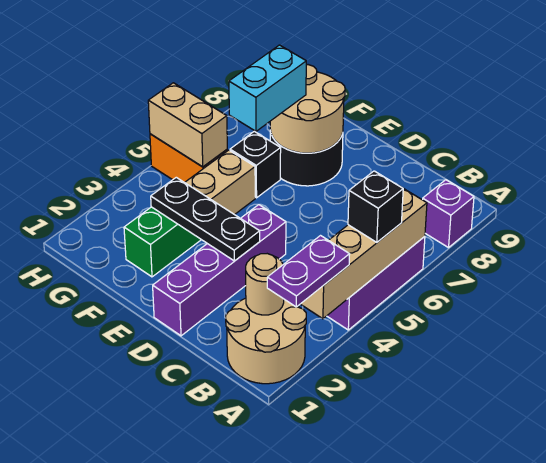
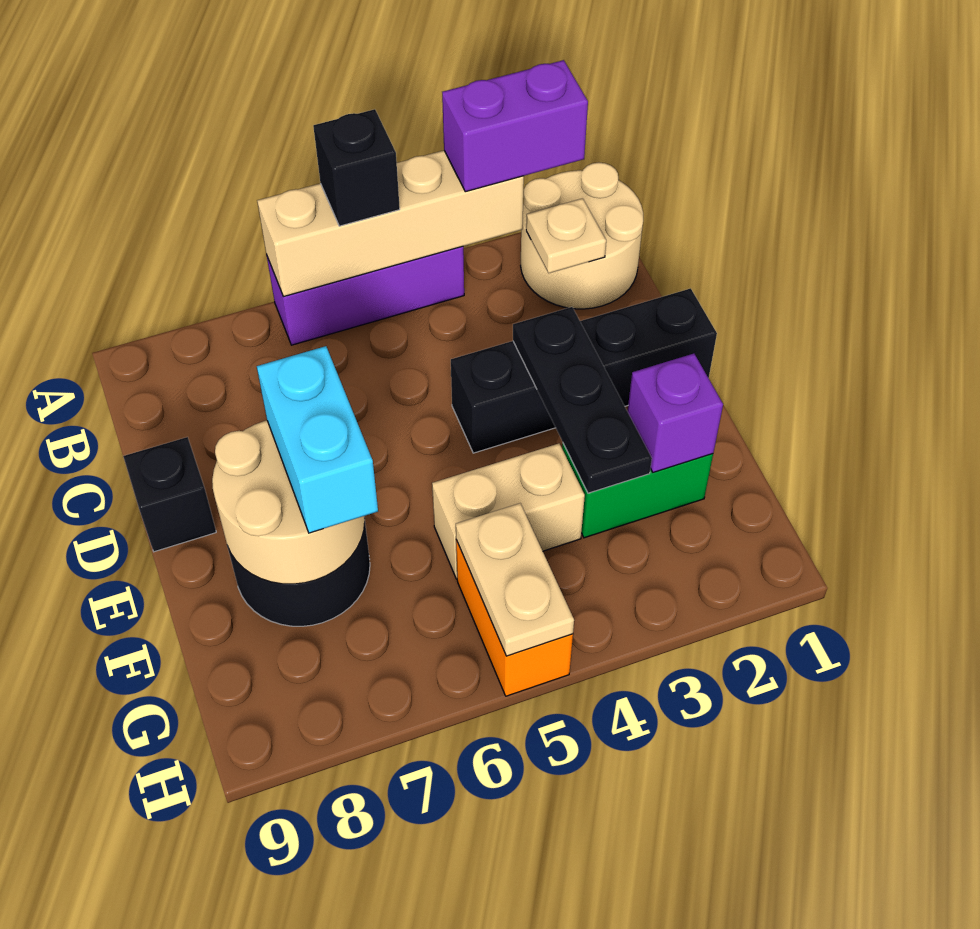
purple 1x2 plate [267,236,350,307] -> purple 1x2 brick [442,60,588,192]
purple 1x1 brick [423,180,474,248] -> purple 1x1 brick moved to [627,354,723,472]
tan 1x1 round brick [246,254,284,315] -> tan 1x1 plate [526,198,606,273]
purple 1x4 brick [153,205,286,336] -> black 1x4 brick [451,288,717,453]
black 1x1 brick [230,131,281,198] -> black 1x1 brick moved to [123,437,216,552]
cyan 1x2 brick [229,45,306,131] -> cyan 1x2 brick turned to [257,346,378,533]
tan 1x2 brick [148,83,227,167] -> tan 1x2 plate [456,503,574,656]

